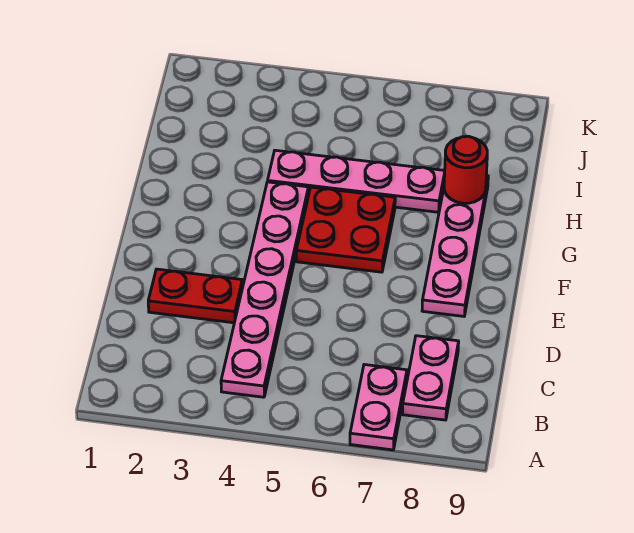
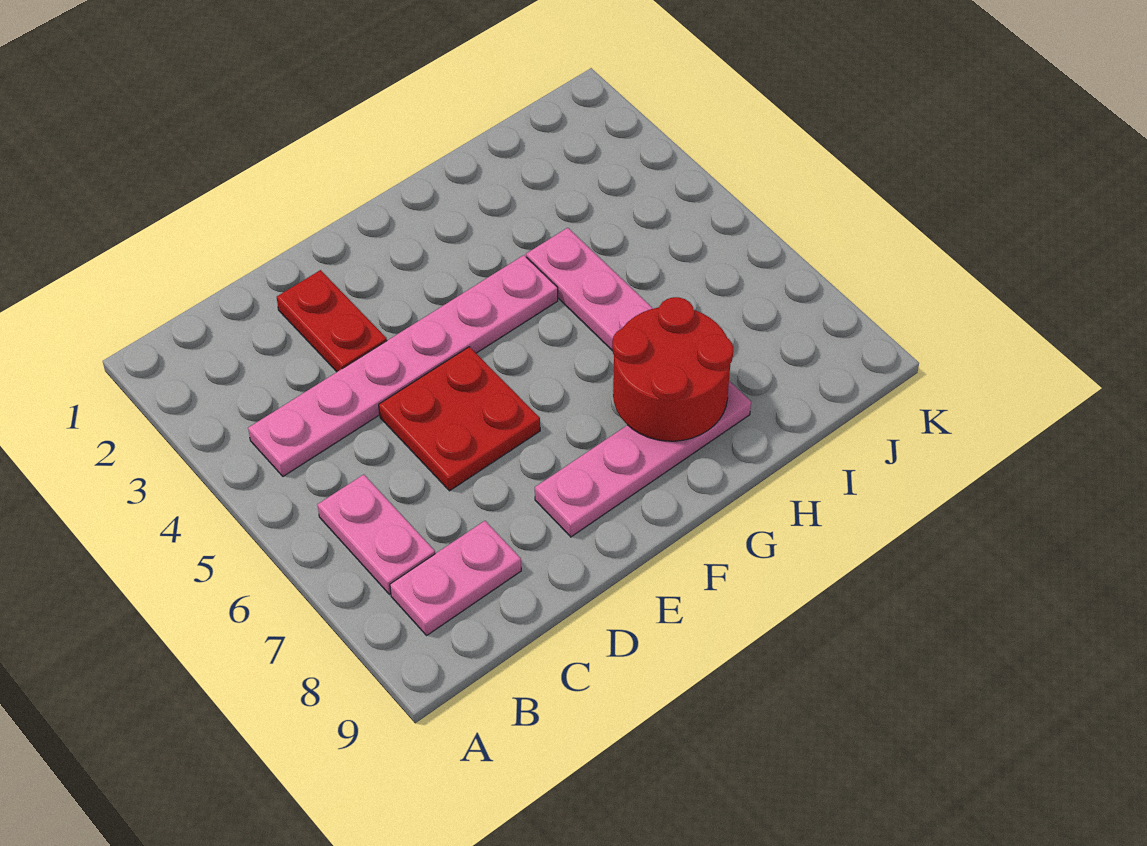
pink 1x2 plate [350,365,407,450] -> pink 1x2 plate turned to [318,474,435,595]
red 2x2 plate [296,187,395,272] -> red 2x2 plate moved to [379,347,540,491]
red 1x1 round brick [444,136,487,203] -> red 2x2 round brick [612,297,733,441]

